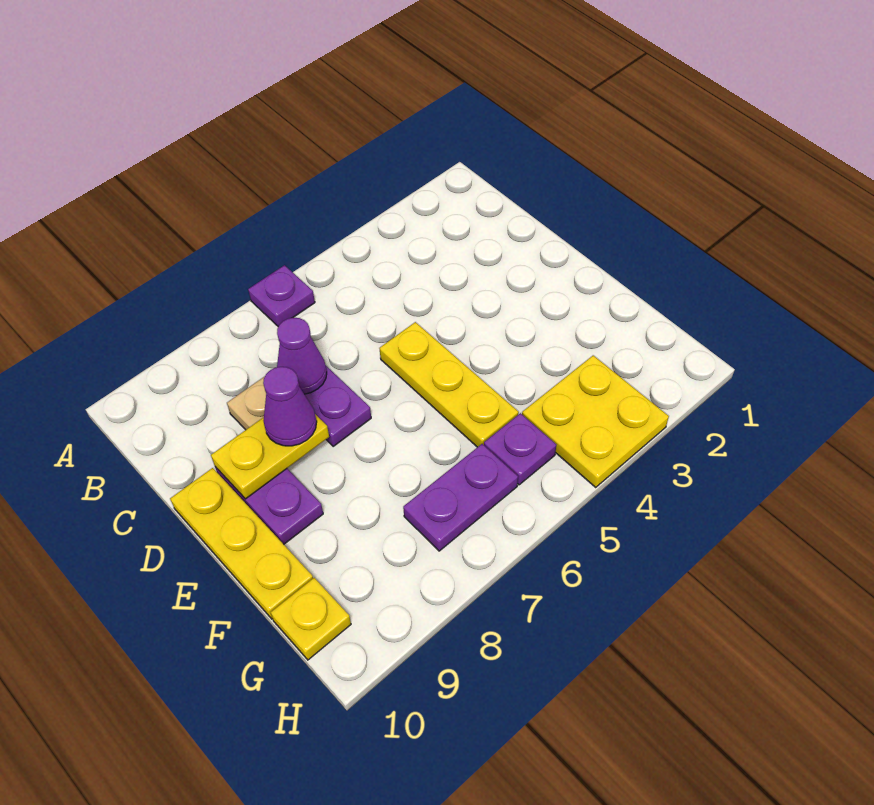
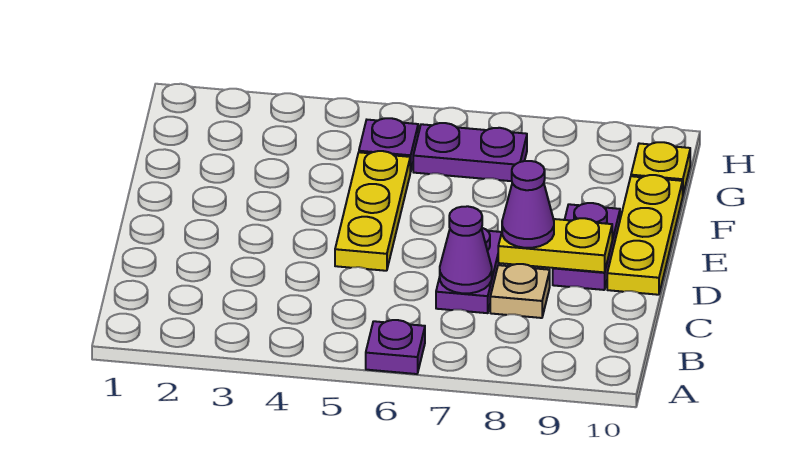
yellow 2x2 plate [522,355,669,487] -> none

